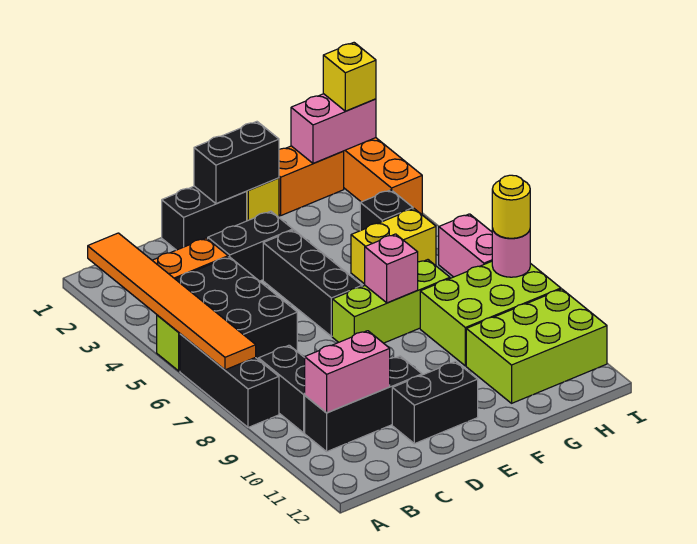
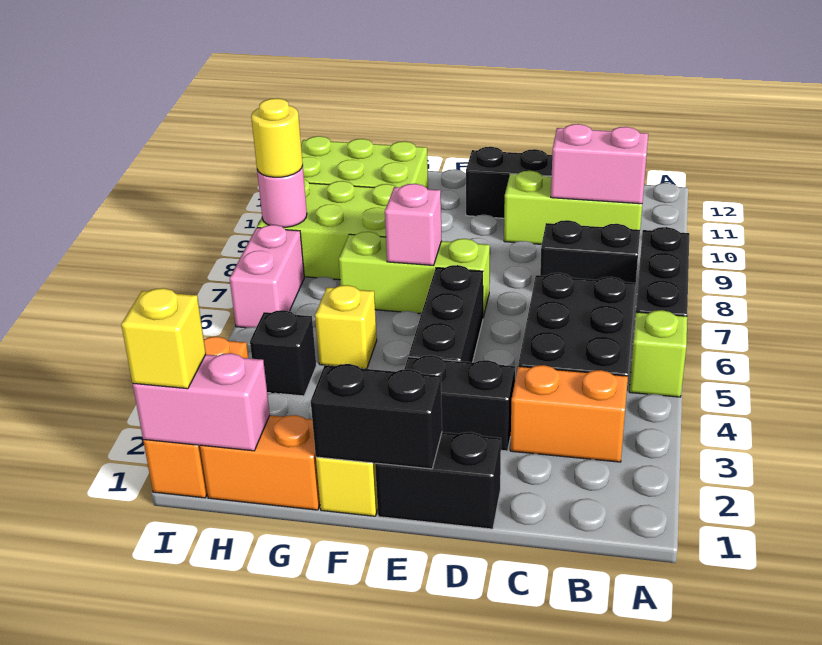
orange 1x6 tile [88,233,256,370] -> none
black 1x2 brick [258,345,305,433] -> black 1x2 brick turned to [540,220,640,283]
black 1x3 brick [305,356,422,451] -> lime 1x3 brick [504,171,642,244]
yellow 1x2 brick [351,209,436,284] -> yellow 1x1 brick [315,285,377,369]

